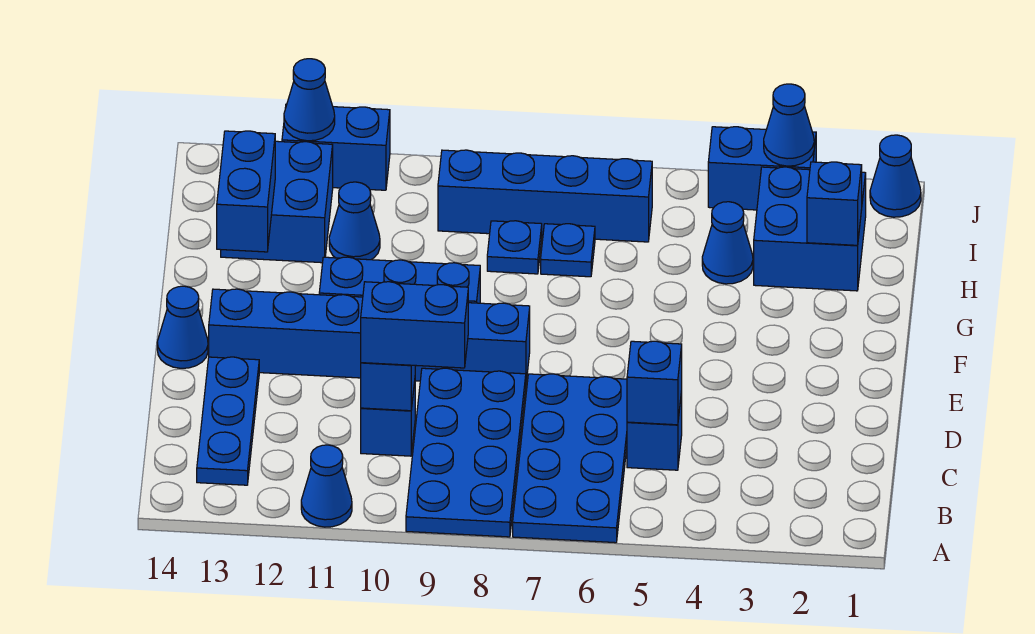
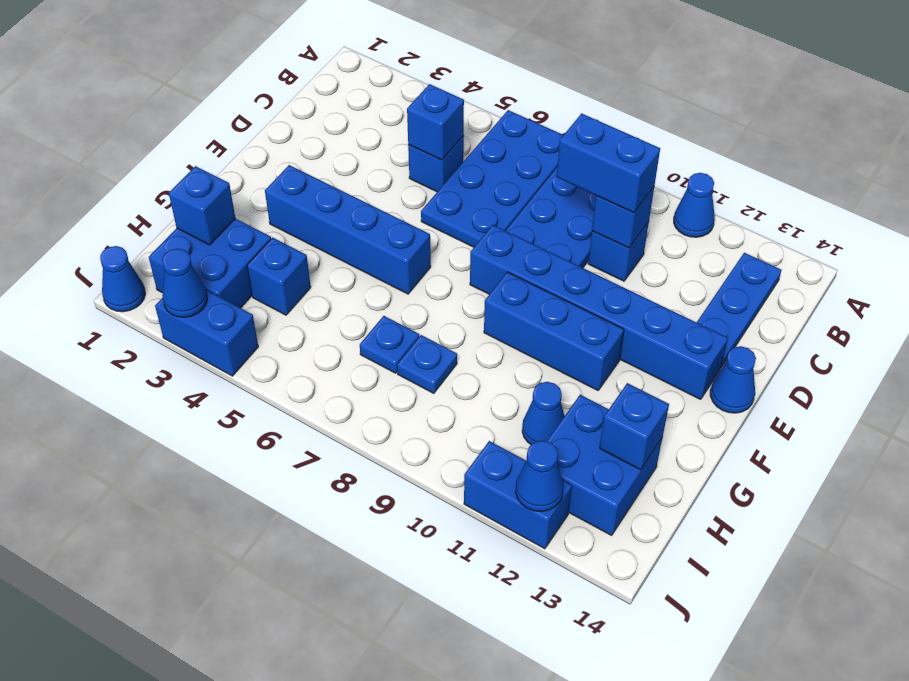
blue 1x2 brick [217,131,275,252] -> blue 1x1 brick [600,383,669,470]
blue 1x1 cone [702,202,753,284] -> blue 1x1 brick [247,238,311,315]
blue 1x4 brick [438,150,652,242] -> blue 1x4 brick moved to [265,165,431,294]

